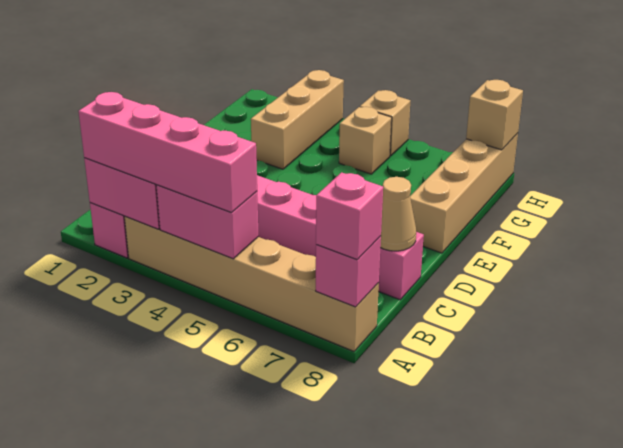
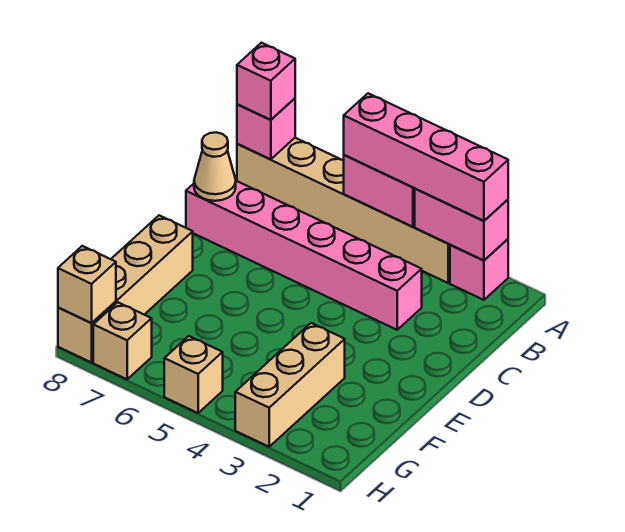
tan 1x1 brick [339,107,392,174] -> tan 1x1 brick moved to [93,302,152,379]

